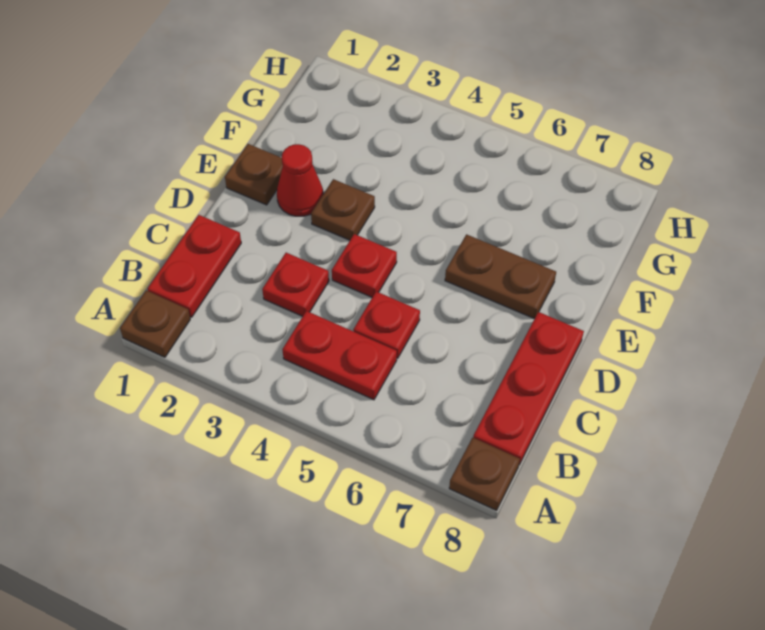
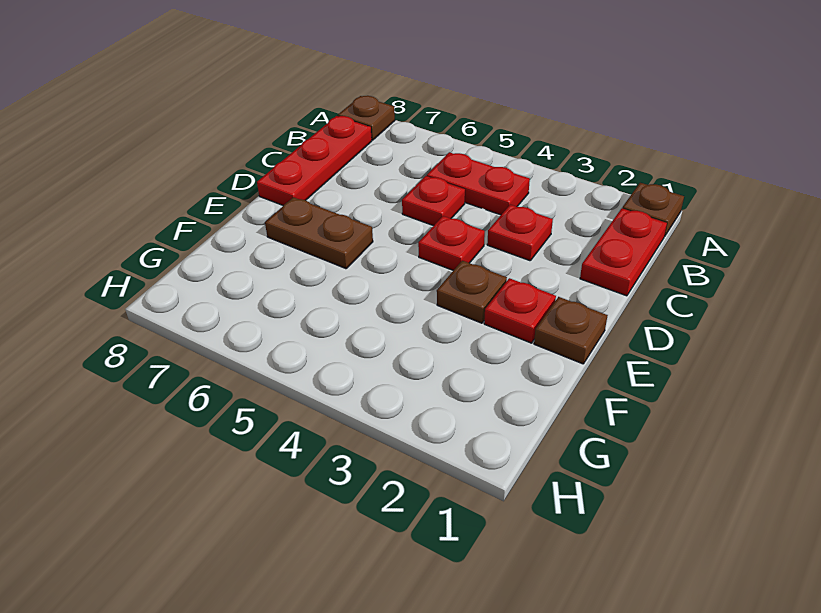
red 1x1 cone [277,144,323,216] -> red 1x1 plate [484,278,556,343]

